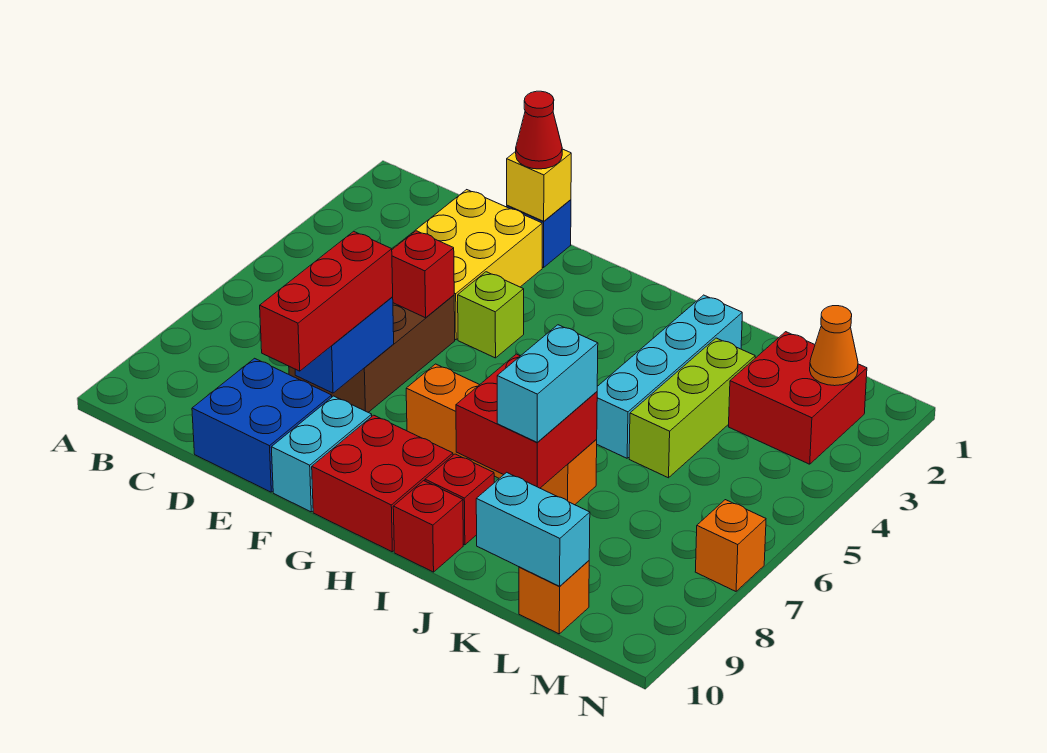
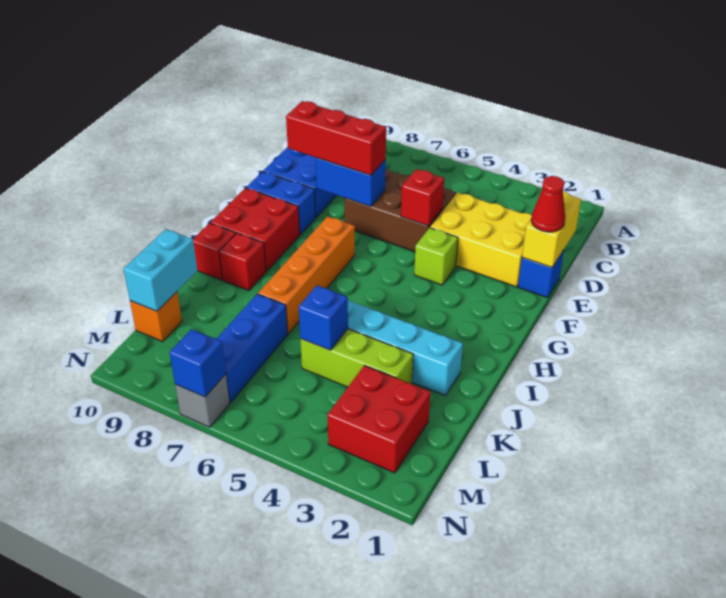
yellow 1x1 brick [507,149,571,221] -> yellow 1x2 brick [522,192,581,267]
cyan 1x2 brick [271,396,372,512] -> blue 1x2 brick [246,172,316,235]
red 2x2 brick [456,354,597,488] -> none
cyan 1x2 brick [497,325,598,443] -> none
none -> blue 1x1 brick [299,286,348,350]
none -> blue 1x3 brick [217,294,288,402]
orange 1x1 cone [810,306,858,386] -> none
orange 1x1 brick [695,500,766,591] -> grey 1x1 brick [175,374,230,427]
none -> blue 1x1 brick [170,329,226,397]

